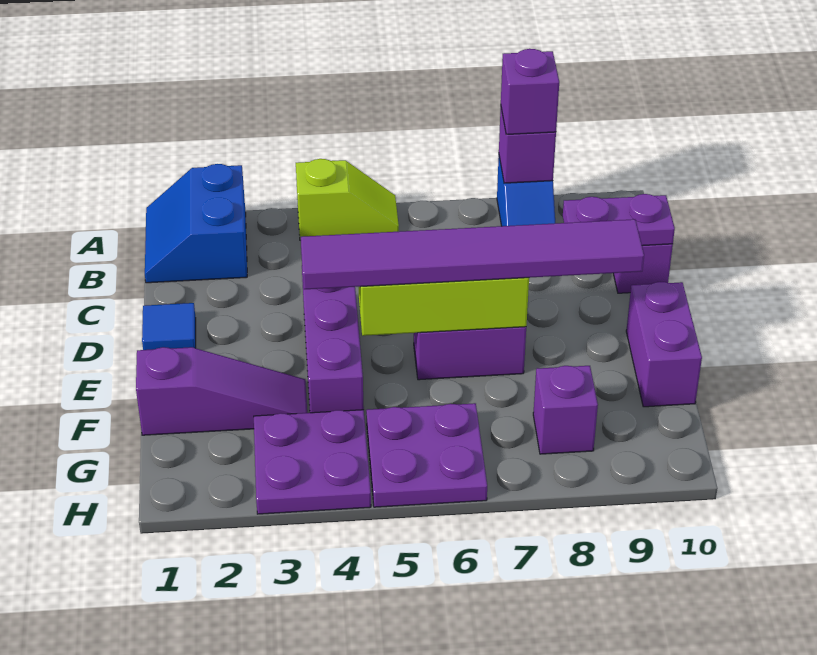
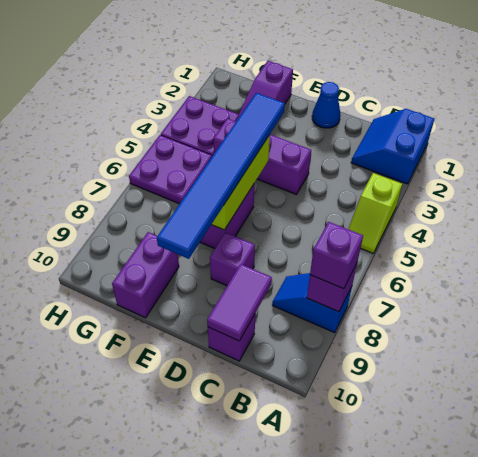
blue 2x2 slope [145,164,247,283] -> blue 2x2 slope turned to [351,109,434,184]
purple 1x2 plate [563,194,675,246] -> purple 1x2 tile [207,264,272,341]
blue 1x1 tile [142,303,196,350] -> blue 1x1 cone [312,82,341,128]
purple 1x6 tile [301,219,644,289] -> blue 1x6 tile [157,93,285,259]
purple 1x2 brick [626,282,702,407] -> purple 1x2 brick turned to [112,232,179,318]
purple 1x1 brick [533,366,598,454] -> purple 1x1 brick moved to [210,232,255,286]

